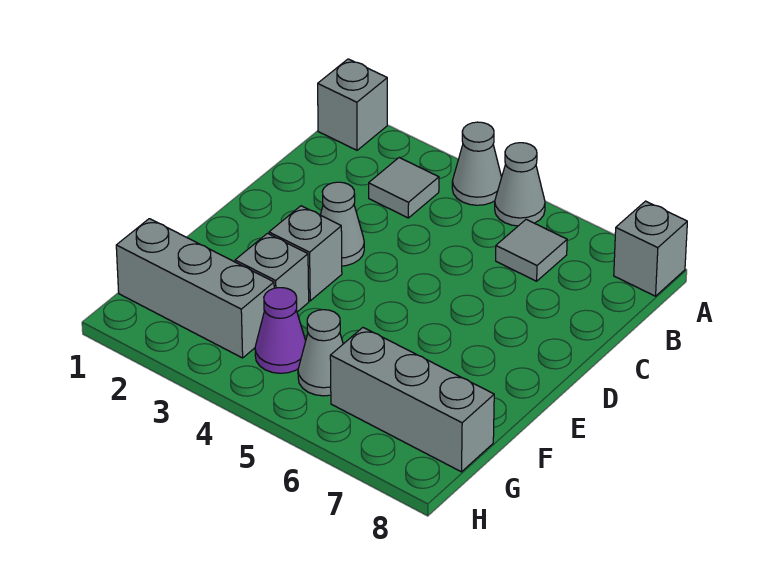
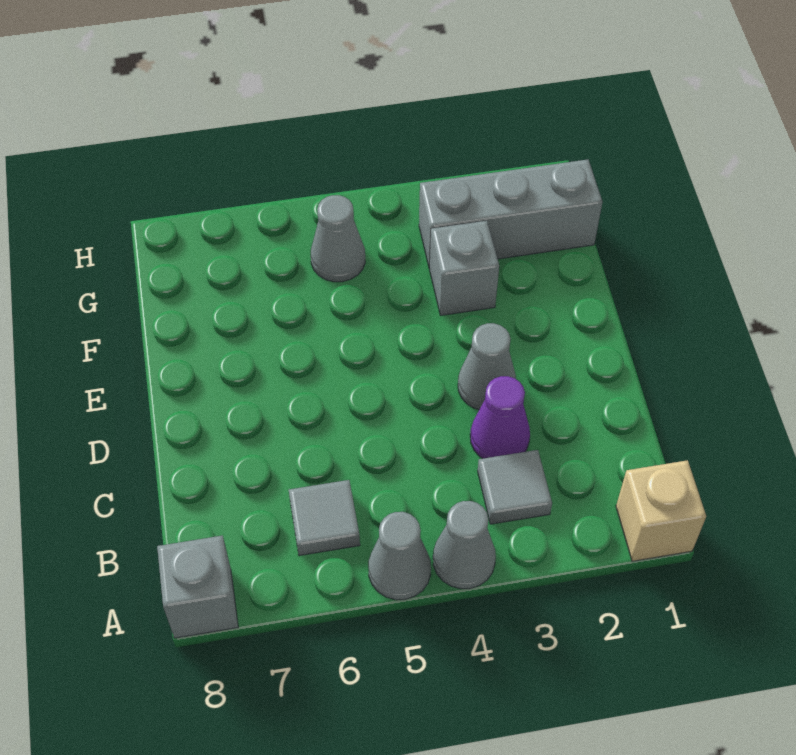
grey 1x1 brick [318,59,387,150] -> tan 1x1 brick [616,460,706,561]
grey 1x1 brick [269,206,342,301] -> none
purple 1x1 cone [255,288,306,373] -> purple 1x1 cone moved to [470,376,530,459]
grey 1x3 brick [330,328,494,472] -> none

